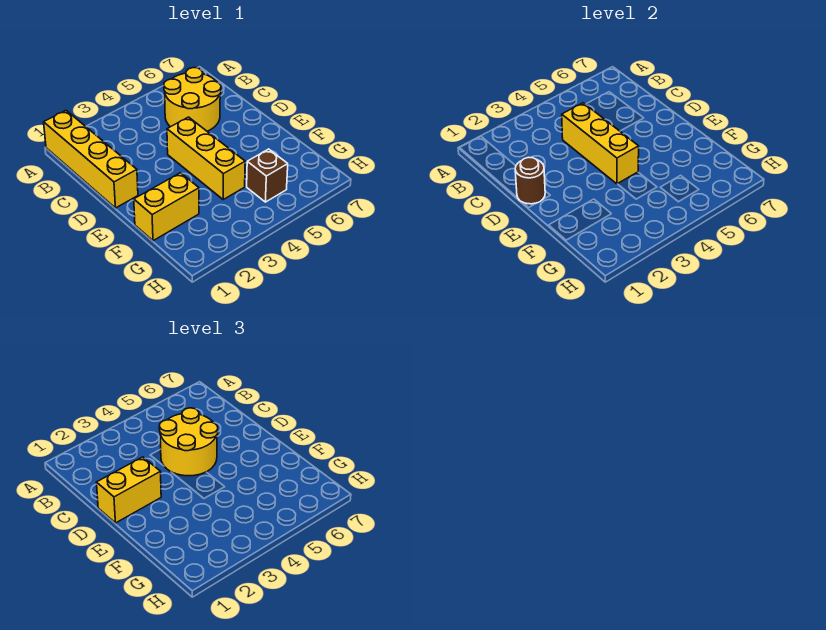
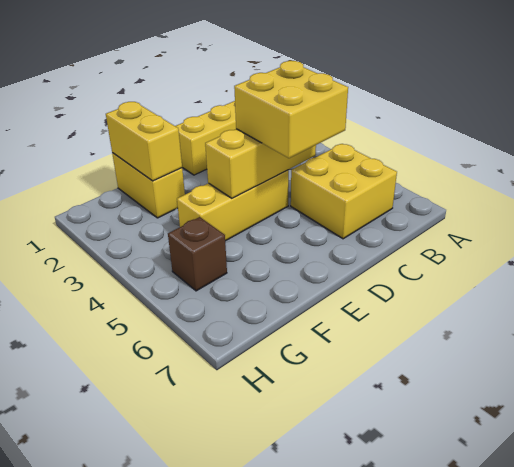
yellow 2x2 round brick [164,68,221,131] -> yellow 2x2 brick [291,144,397,239]
yellow 2x2 round brick [159,408,218,476] -> yellow 2x2 brick [234,61,348,158]
brown 1x1 round brick [515,157,545,204] -> none
yellow 1x2 brick [96,457,161,523] -> yellow 1x2 brick moved to [106,102,182,181]

